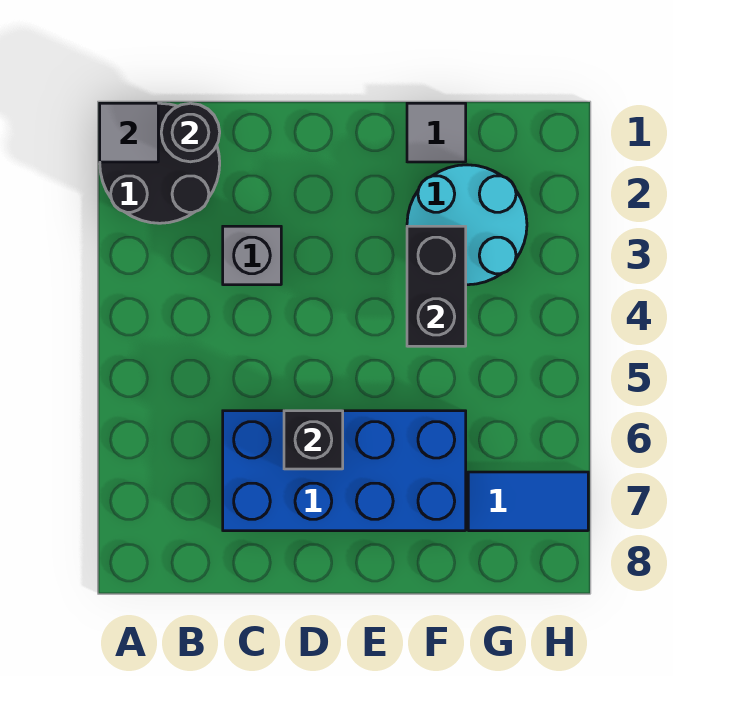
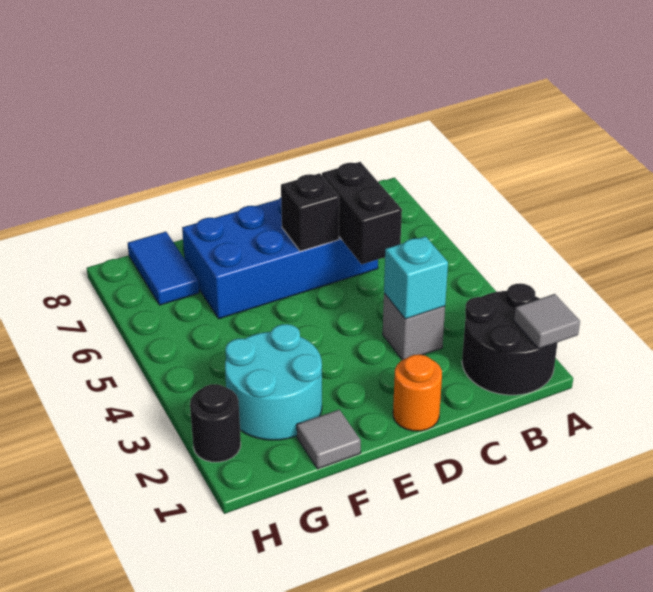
black 1x1 round brick [161,103,220,162] -> black 1x1 round brick moved to [190,384,241,462]
none -> cyan 1x1 brick [384,236,448,319]
none -> orange 1x1 round brick [393,354,442,431]
black 1x2 brick [407,226,466,346] -> black 1x2 brick moved to [322,162,402,264]
blue 1x2 tile [468,472,588,531] -> blue 1x2 tile turned to [128,232,199,305]

